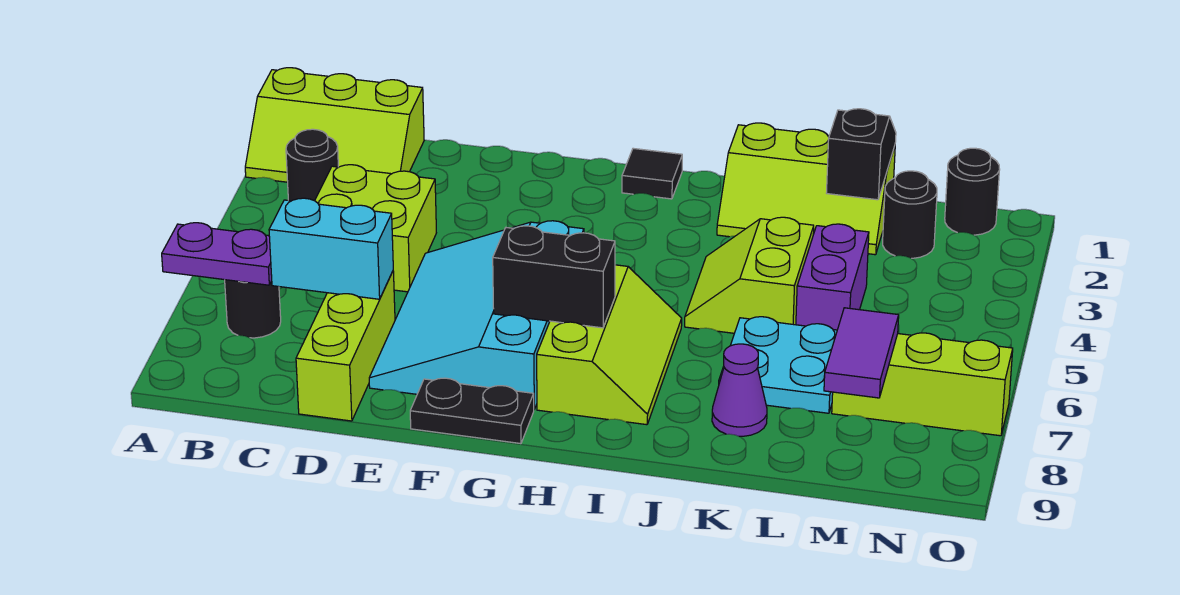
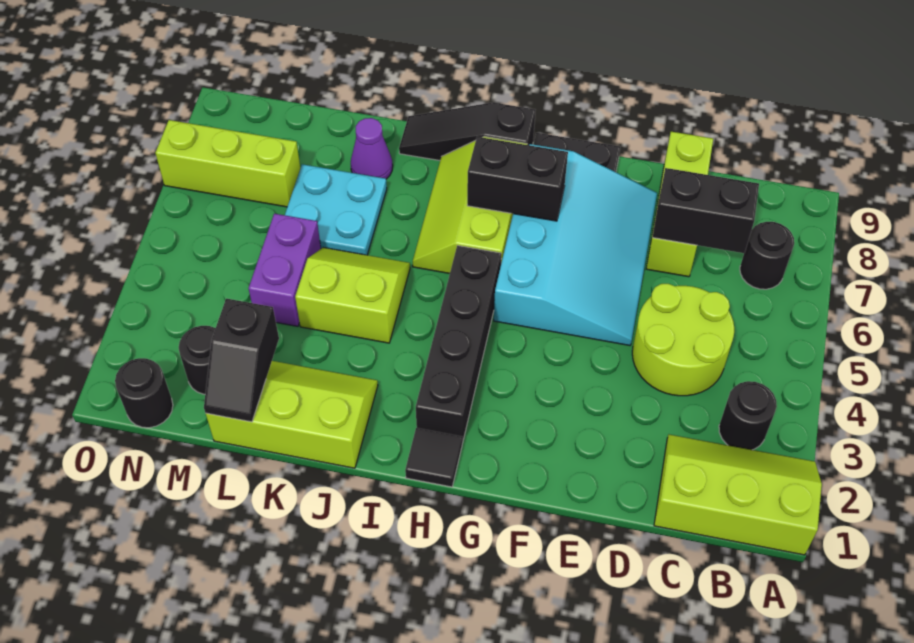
purple 1x2 plate [162,223,272,285] -> none
lime 2x2 brick [315,165,436,292] -> lime 2x2 round brick [632,284,734,396]
cyan 1x2 brick [269,198,393,299] -> black 1x2 brick [652,168,759,253]
none -> black 1x4 brick [416,245,501,443]
none -> black 1x3 slope [399,103,535,160]
lime 2x2 slope [685,217,814,333] -> lime 2x2 slope turned to [295,248,410,343]
purple 1x2 tile [824,308,899,398] -> none

